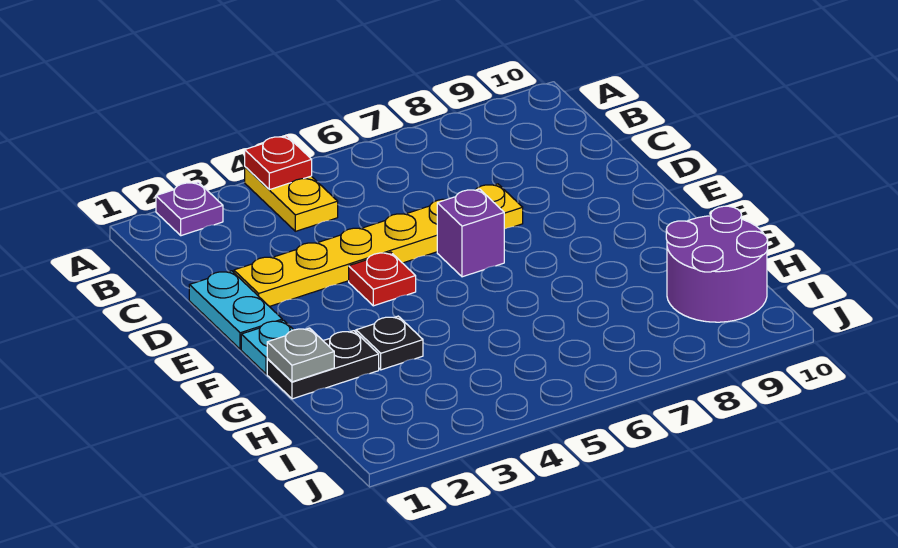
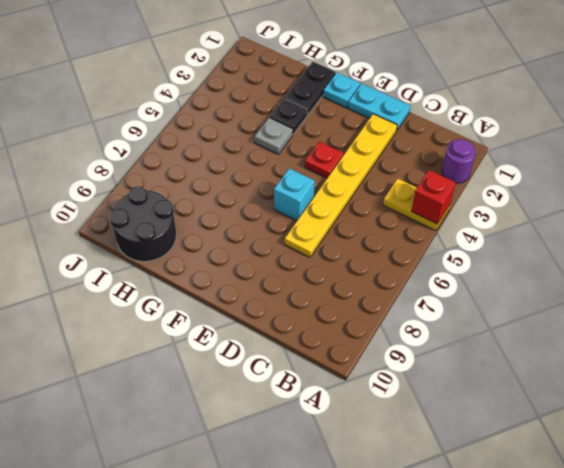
purple 1x1 plate [156,182,223,236] -> purple 1x1 round brick [442,139,476,183]
red 1x1 plate [245,136,312,190] -> red 1x1 brick [411,170,456,224]
purple 1x1 brick [437,189,504,277] -> cyan 1x1 brick [274,168,315,221]
grey 1x1 plate [267,328,334,382] -> grey 1x1 plate moved to [255,118,293,154]
purple 2x2 round brick [666,206,768,322] -> black 2x2 round brick [110,186,177,262]

